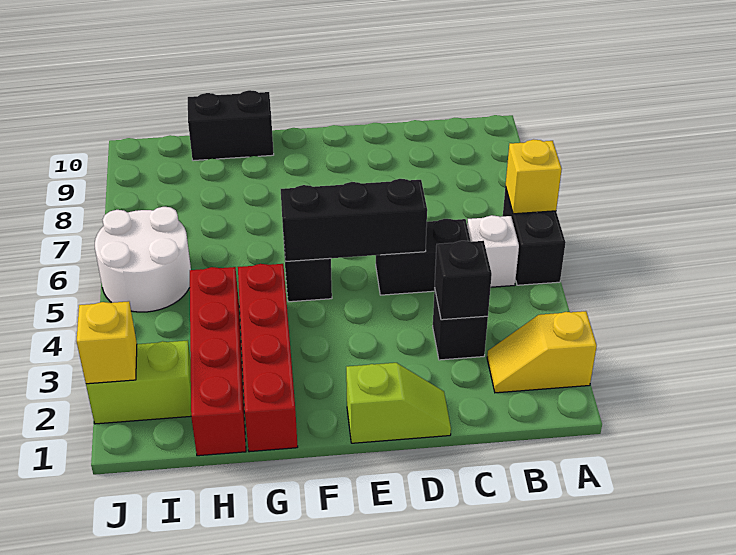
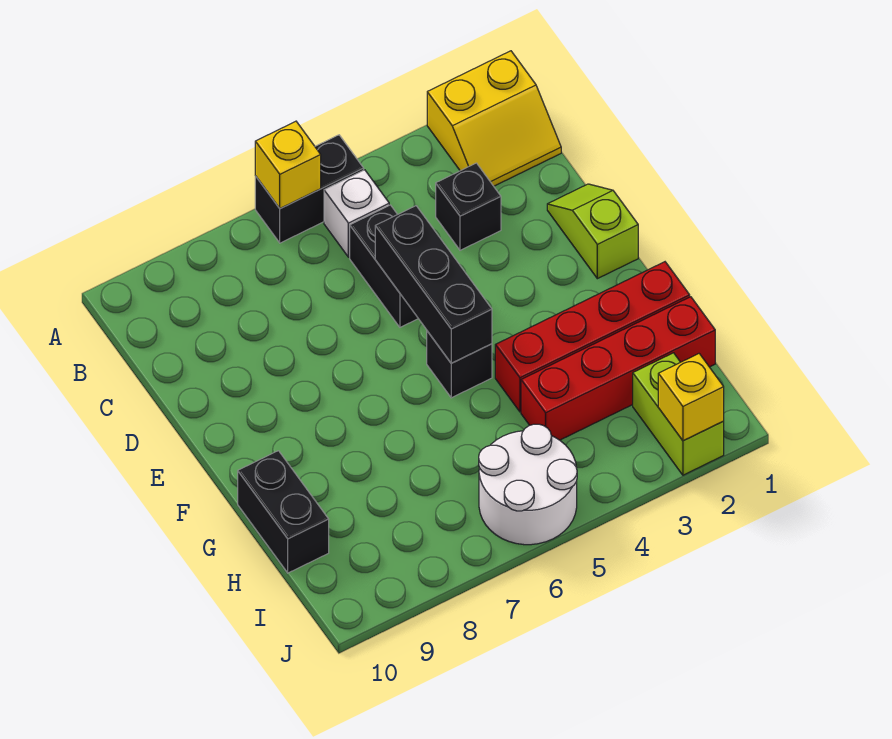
yellow 1x2 slope [487,311,597,393] -> yellow 2x2 slope [427,51,561,186]
black 1x1 brick [435,241,492,320] -> none

